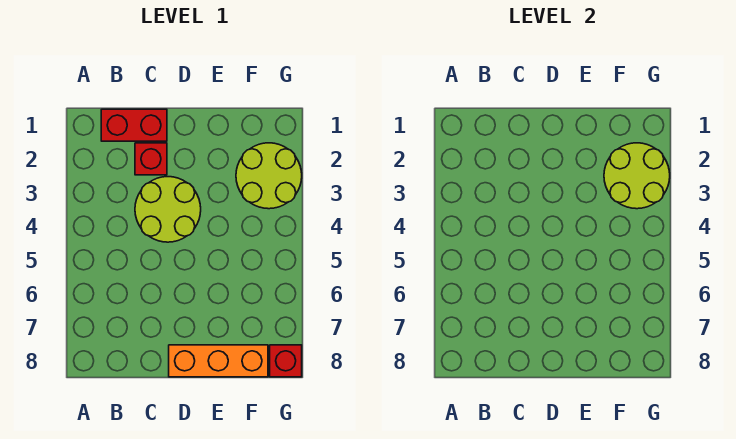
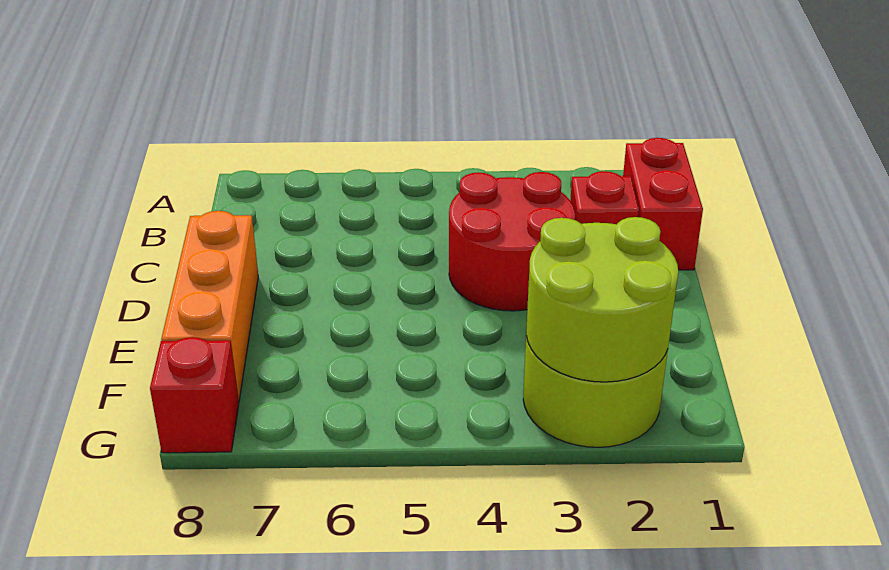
lime 2x2 round brick [135,177,201,242] -> red 2x2 round brick [449,172,575,311]

